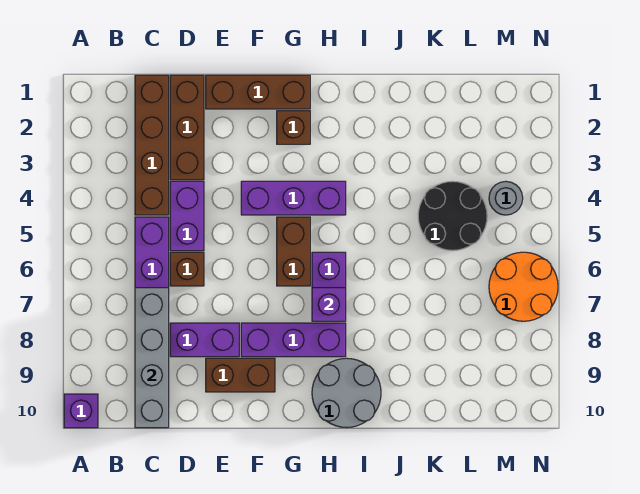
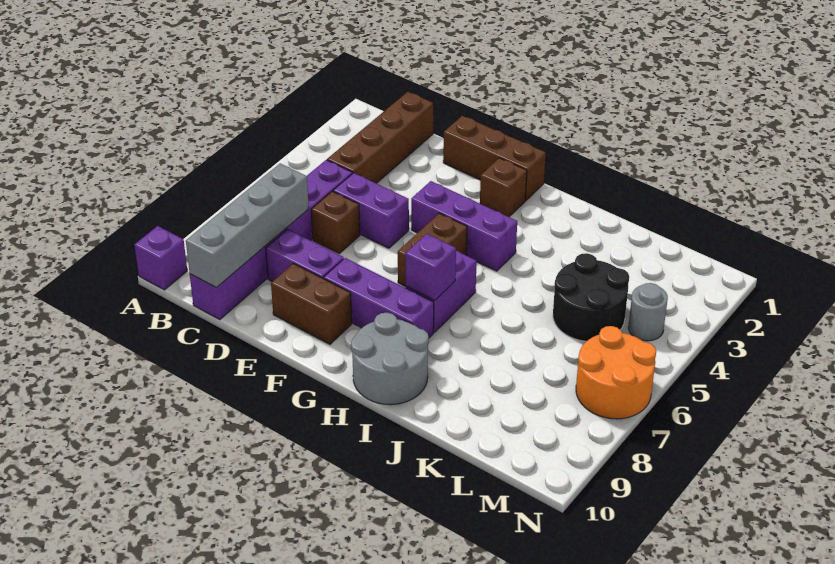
brown 1x3 brick [170,75,204,180] -> none
purple 1x2 brick [170,181,204,251] -> purple 1x2 brick turned to [333,173,409,248]

